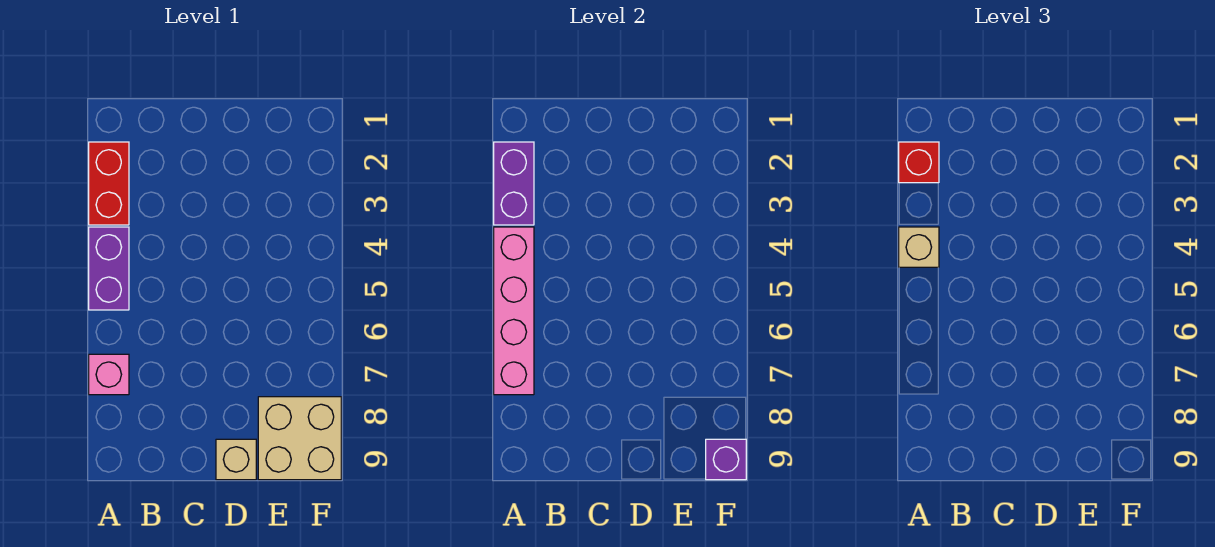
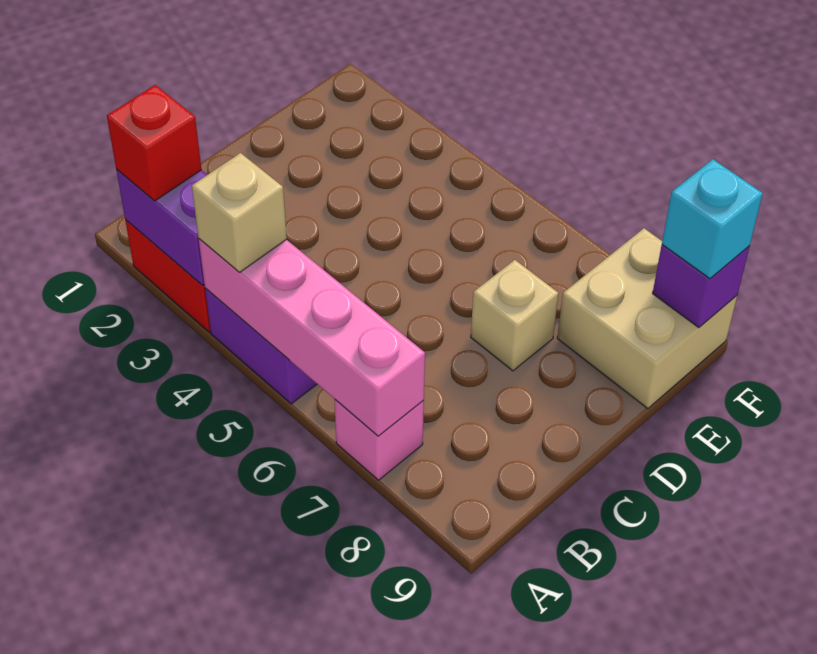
tan 1x1 brick [216,439,256,480] -> tan 1x1 brick moved to [471,260,559,371]
none -> cyan 1x1 brick [662,159,763,279]

